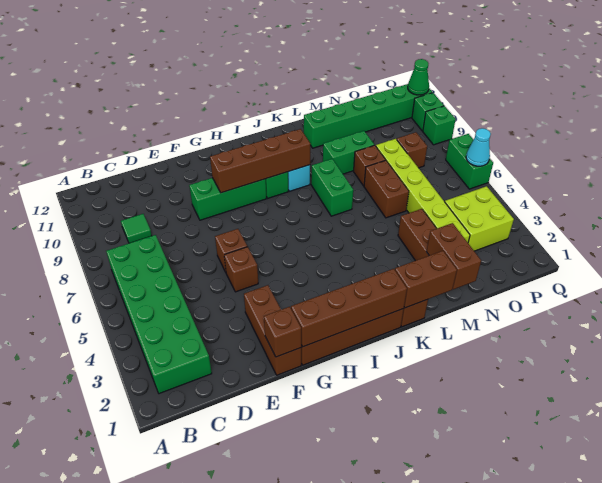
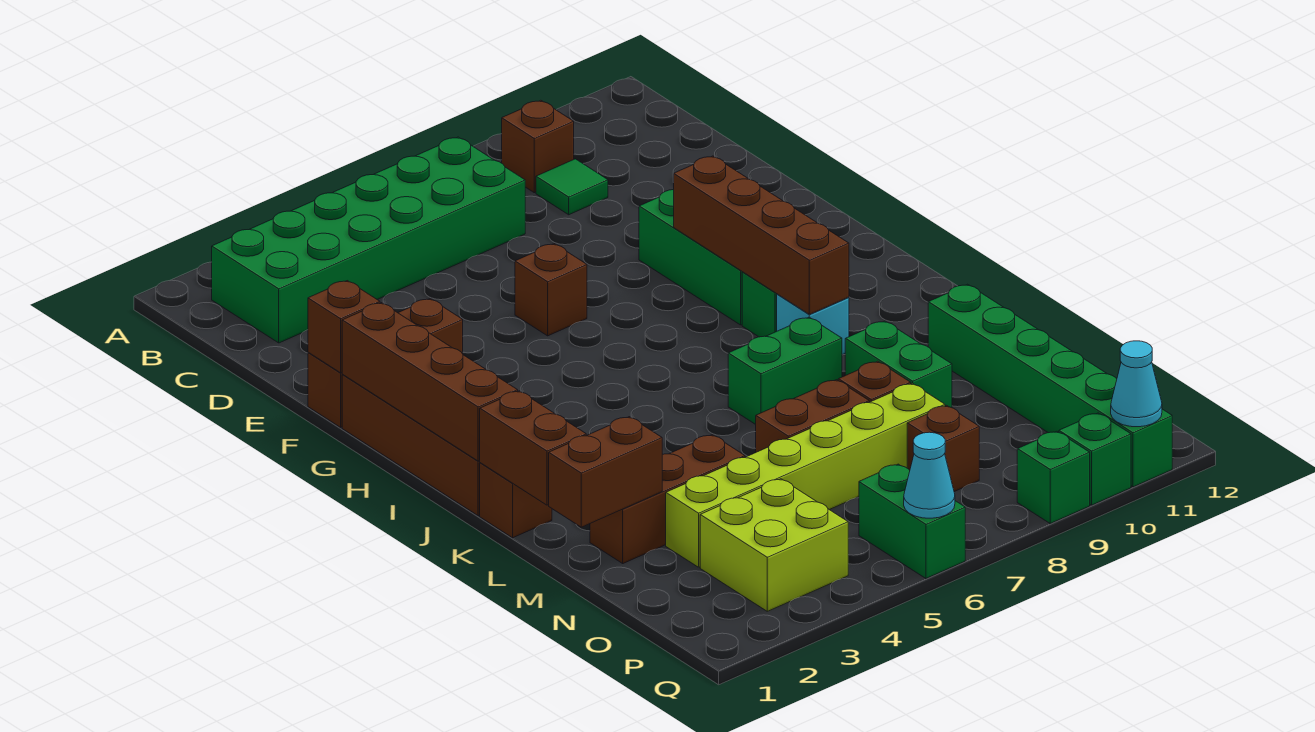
brown 1x1 brick [224,247,258,292] -> brown 1x1 brick moved to [502,100,574,193]
green 1x2 brick [446,134,493,189] -> green 1x2 brick turned to [859,464,965,578]
green 1x1 cone [408,59,429,95] -> cyan 1x1 cone [1111,341,1162,427]

